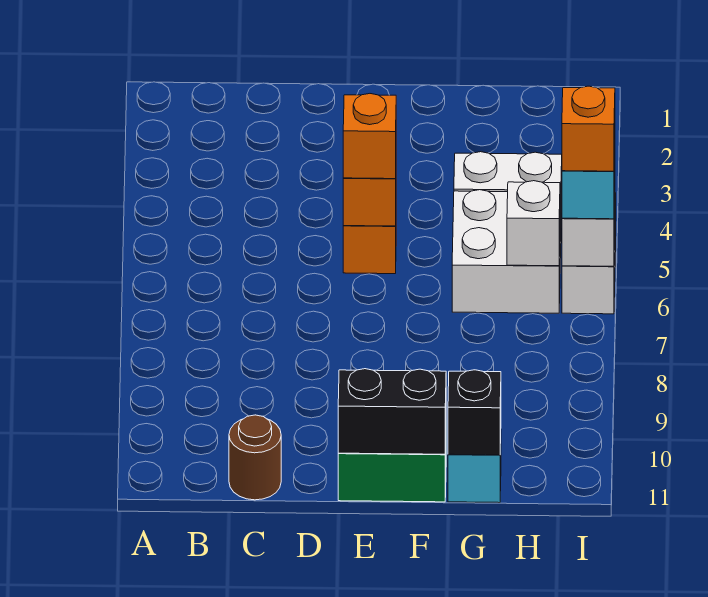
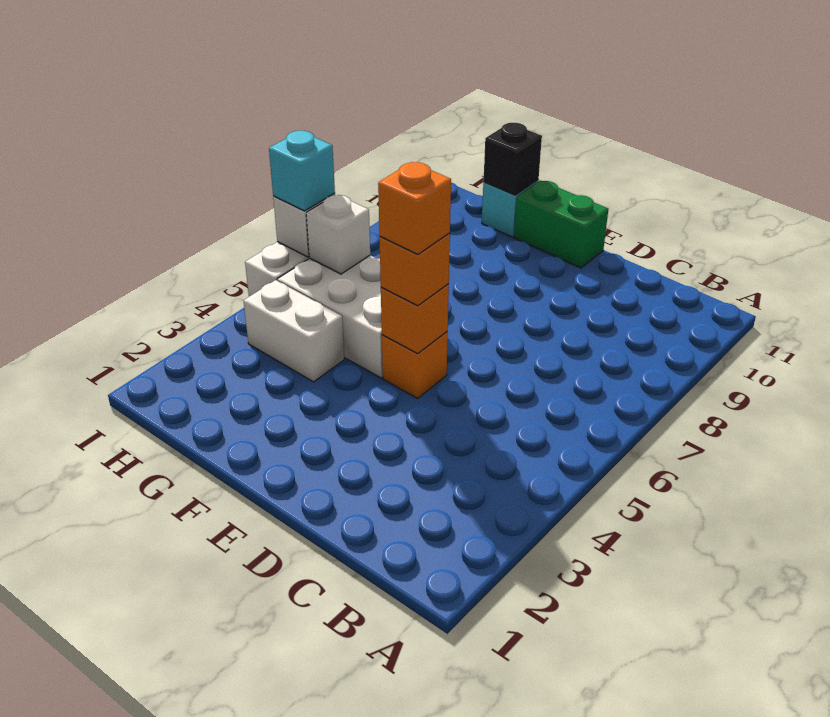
brown 1x1 round brick [229,415,281,500] -> none
black 1x2 brick [338,369,446,454] -> none
white 2x2 brick [452,190,561,313] -> white 2x3 brick [277,255,383,378]
orange 1x1 brick [562,86,615,171] -> orange 1x1 brick moved to [378,162,451,254]

